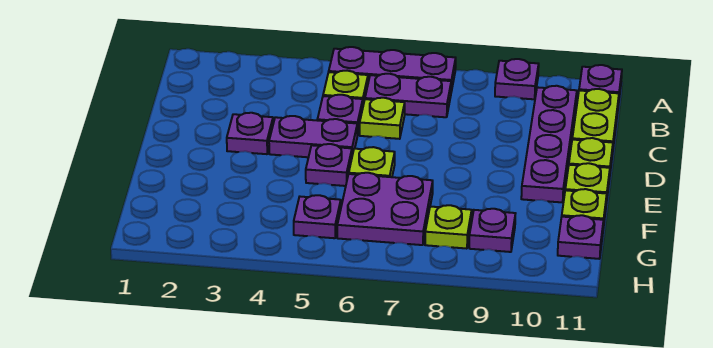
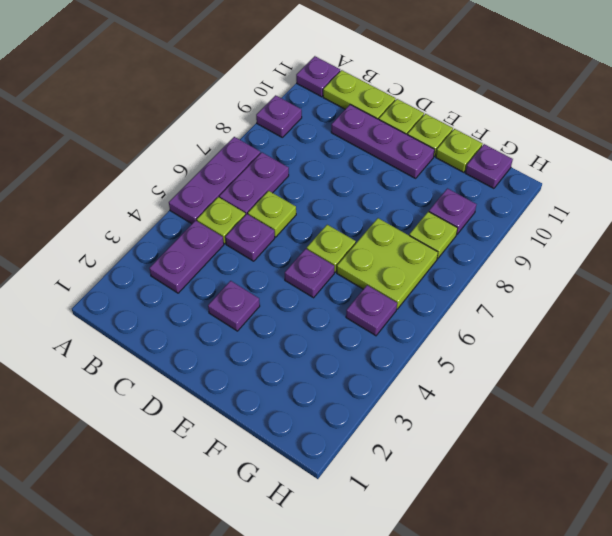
purple 1x4 plate [521,86,577,202] -> purple 1x3 plate [331,105,435,178]
purple 1x2 plate [269,116,357,157] -> purple 1x2 plate moved to [149,220,224,293]
purple 2x2 plate [337,173,433,245] -> lime 2x2 plate [337,218,438,309]

